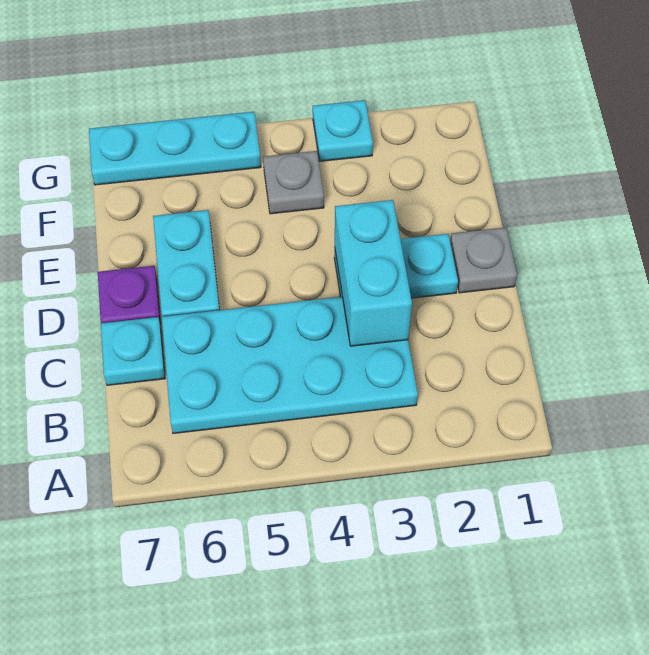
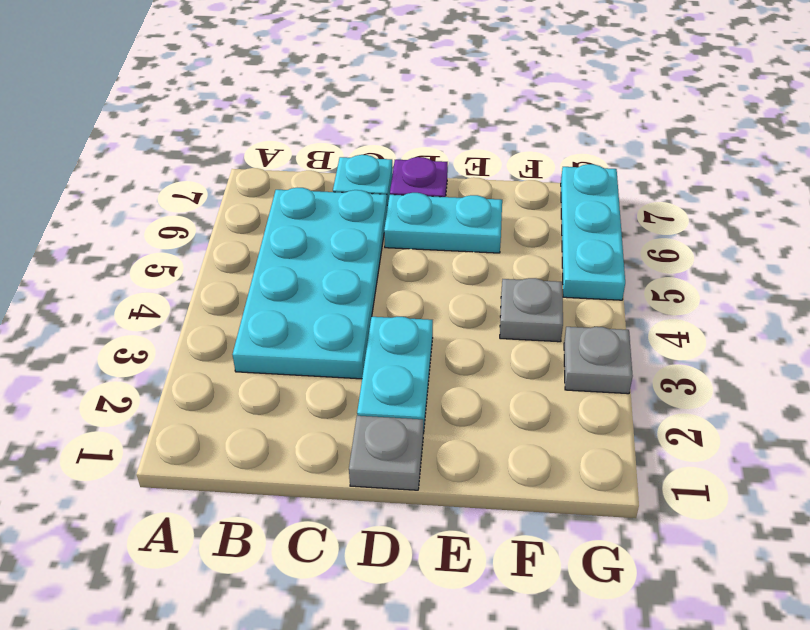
cyan 1x2 brick [335,200,412,346] -> none
cyan 1x1 plate [313,100,373,161] -> grey 1x1 plate [564,327,633,394]

